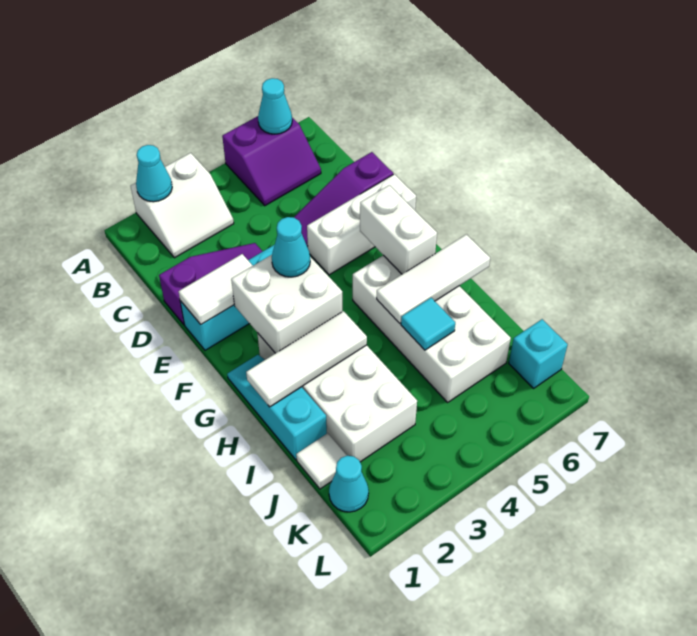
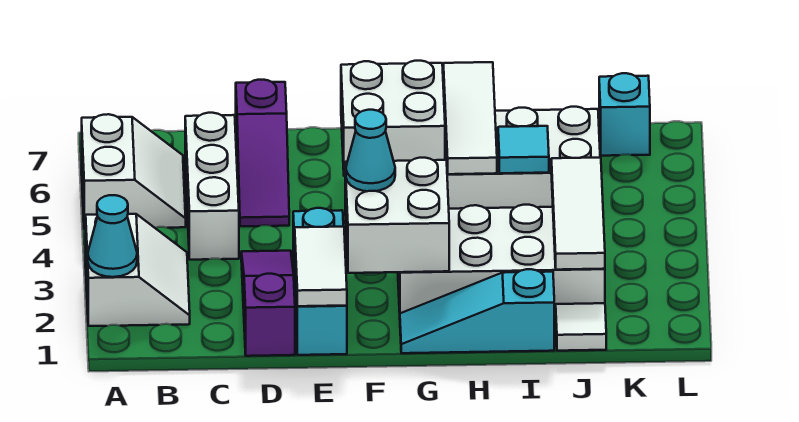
purple 2x2 slope [222,116,321,206] -> white 2x2 slope [82,114,186,229]
cyan 1x1 cone [258,78,292,134] -> none
white 1x3 brick [307,174,416,275] -> white 1x3 brick moved to [185,113,239,260]
white 1x2 brick [360,185,437,274] -> white 2x2 brick [341,61,445,176]
white 1x3 tile [246,311,367,407] -> white 1x3 tile moved to [551,158,605,270]
cyan 1x1 cone [329,456,369,512] -> none

